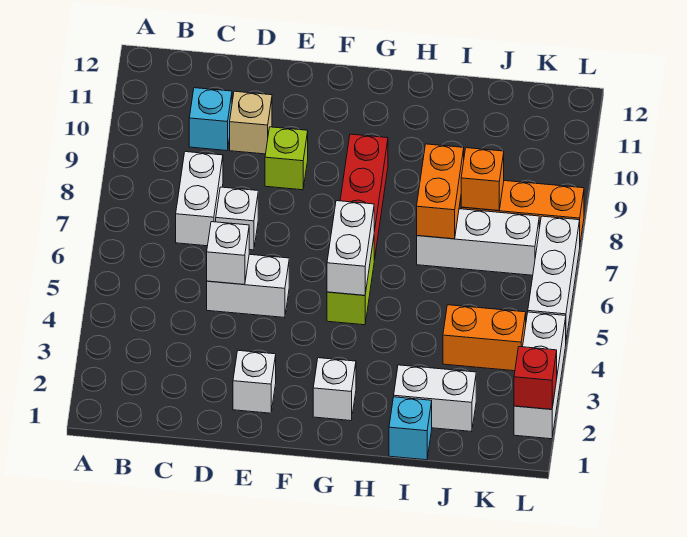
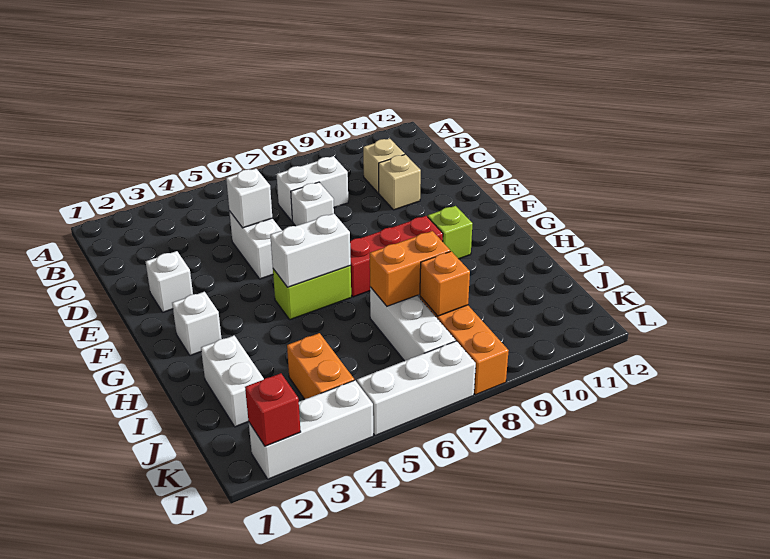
cyan 1x1 brick [189,88,232,151] -> tan 1x1 brick [363,138,405,193]
lime 1x1 brick [265,127,308,190] -> lime 1x1 brick moved to [428,206,473,259]
cyan 1x1 brick [389,397,432,460] -> none

